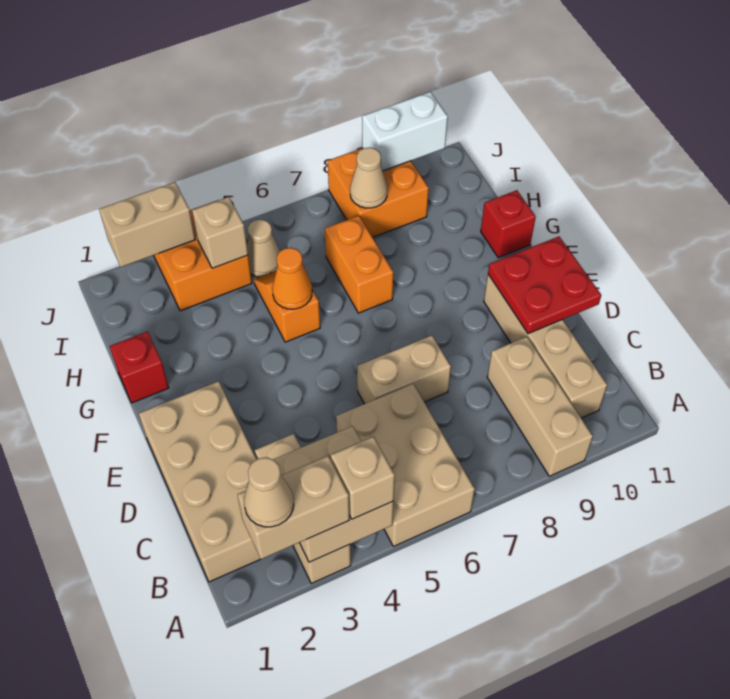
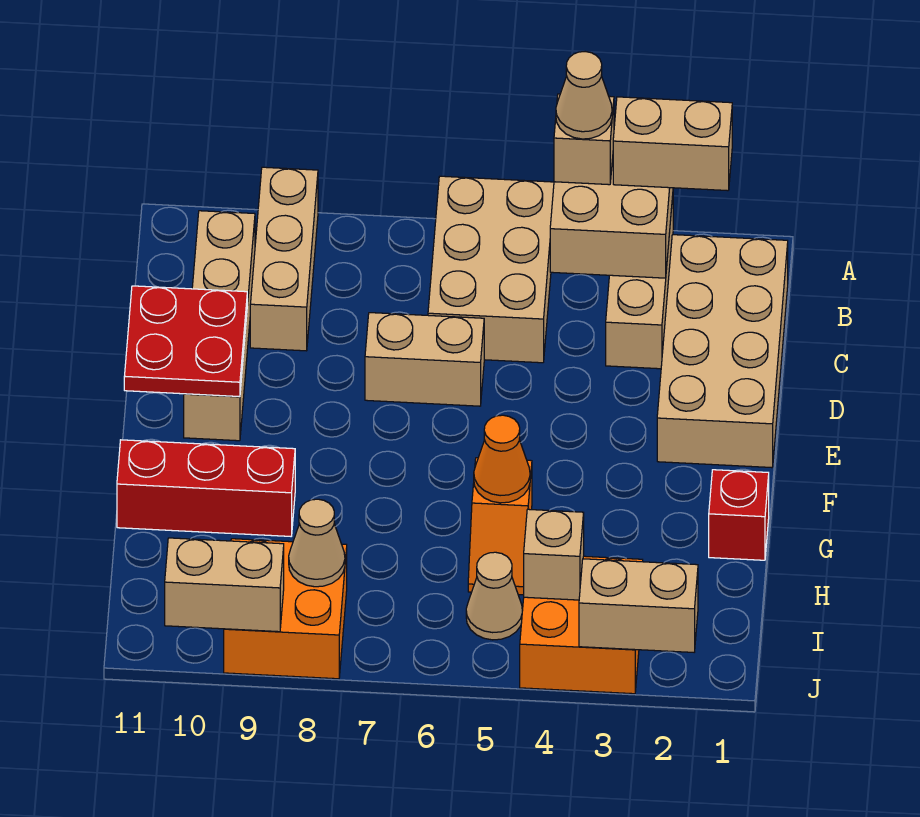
tan 1x1 cone [244,457,294,527] -> tan 1x1 cone moved to [556,52,612,139]
orange 1x2 brick [325,216,393,313] -> none
red 1x1 brick [481,190,536,258] -> red 1x3 brick [117,440,295,536]
white 1x2 brick [362,92,448,171] -> tan 1x2 brick [165,538,284,632]

